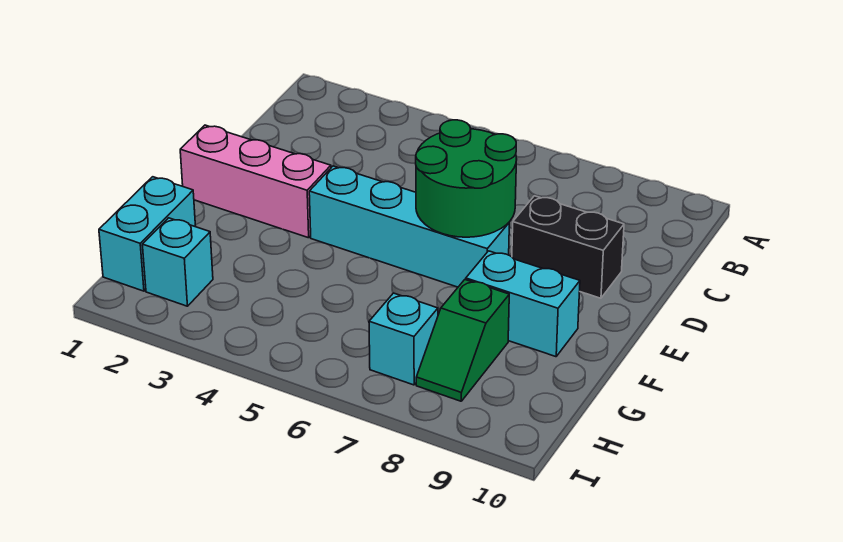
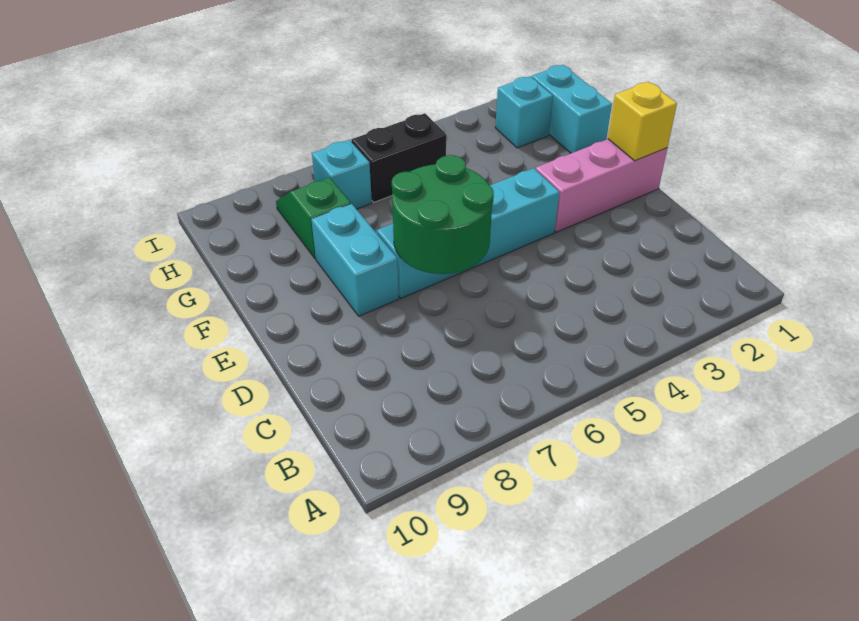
black 1x2 brick [512,196,624,298] -> black 1x2 brick moved to [351,113,446,202]
none -> yellow 1x1 brick [608,82,677,161]
cyan 1x2 brick [466,251,580,357] -> cyan 1x2 brick turned to [311,204,399,316]

